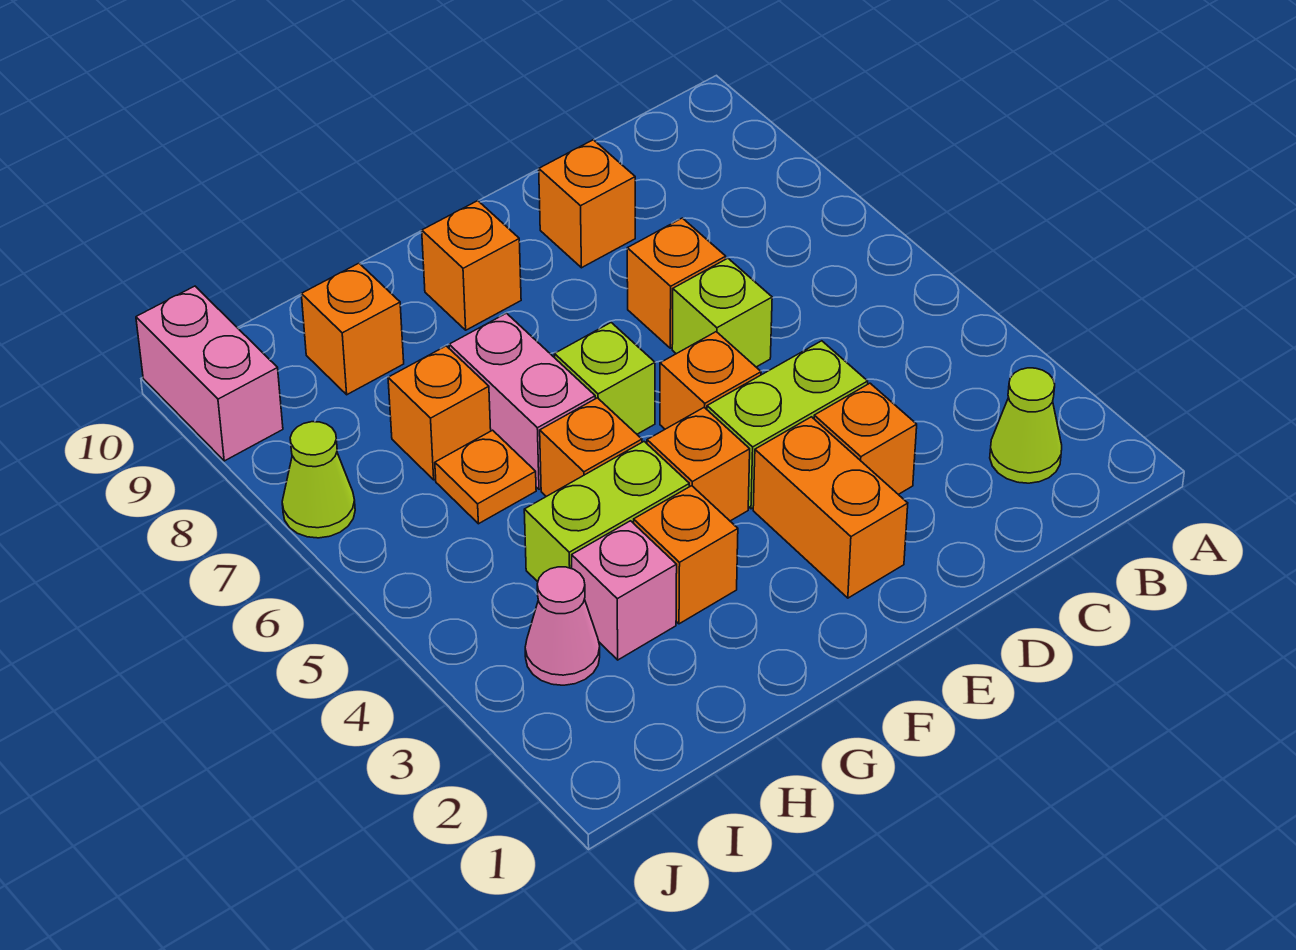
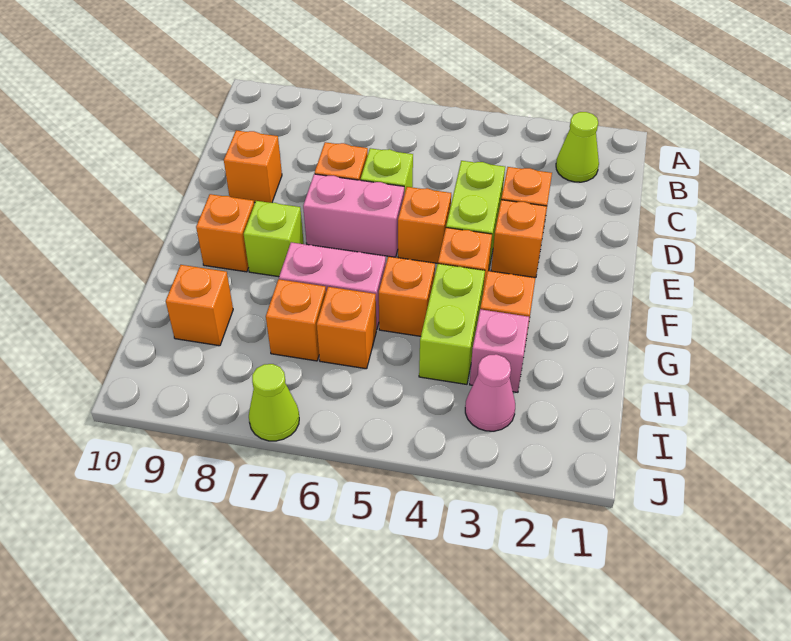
orange 1x2 brick [753,417,908,598] -> orange 1x1 brick [491,200,547,278]
lime 1x1 brick [554,323,655,434] -> lime 1x1 brick moved to [244,201,304,277]
orange 1x1 plate [435,430,536,524] -> orange 1x1 brick [317,287,376,369]
pink 1x2 brick [136,286,283,461] -> pink 1x2 brick moved to [303,174,404,257]

